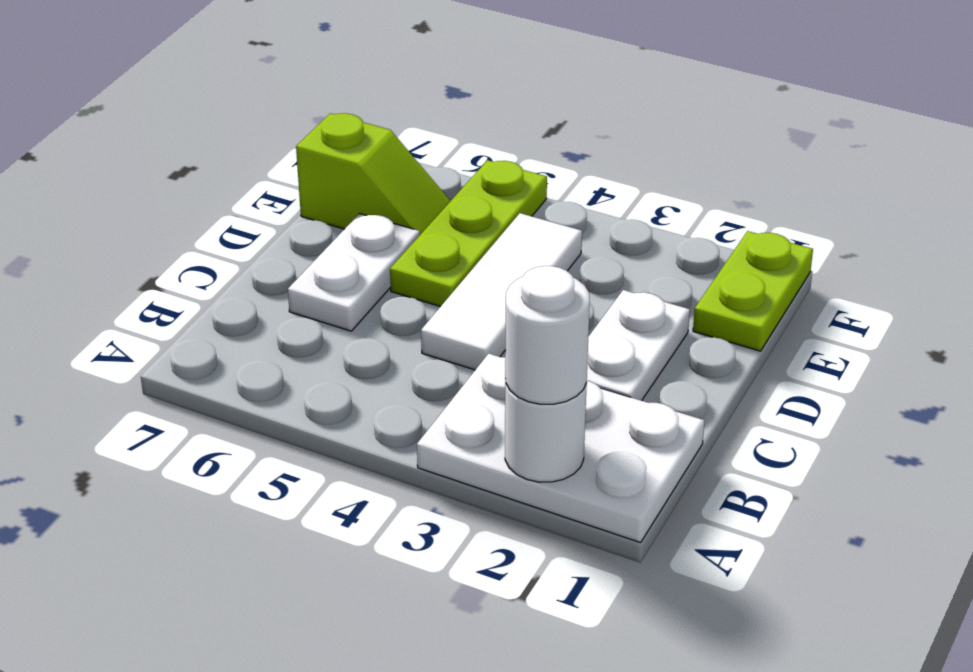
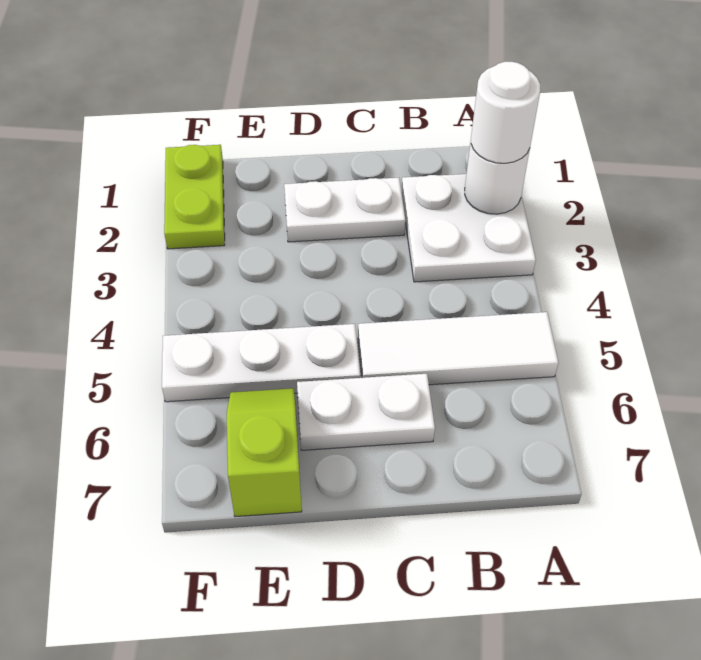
white 2x3 plate [417,354,705,543] -> white 2x2 plate [401,174,536,282]
white 1x3 tile [421,213,582,370] -> white 1x3 tile moved to [358,312,559,385]
lime 1x3 plate [390,160,547,307] -> white 1x3 plate [162,324,360,402]
lime 1x2 plate [693,231,813,351] -> lime 1x2 plate turned to [164,145,225,249]

